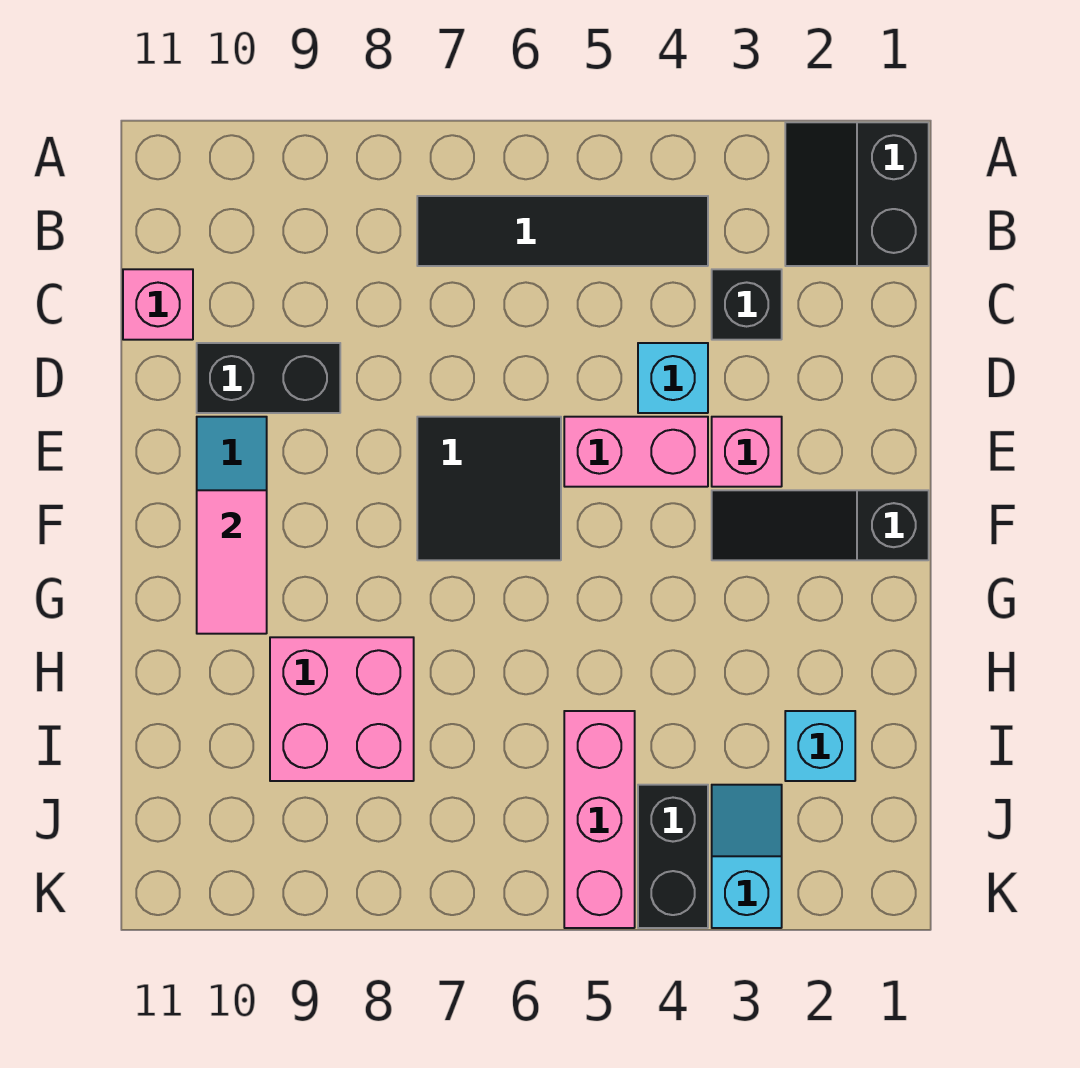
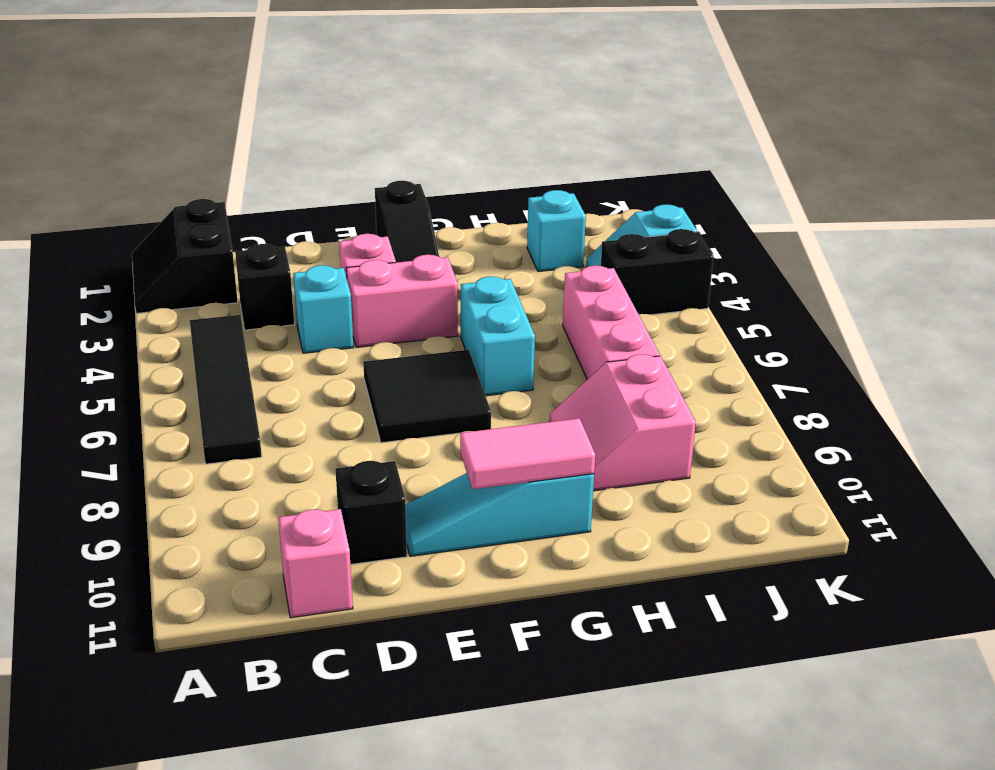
black 2x2 slope [785,122,929,266] -> black 2x2 slope turned to [132,199,238,313]
black 1x2 brick [197,343,340,413] -> black 1x1 brick [335,461,407,565]
pink 1x2 brick [564,417,708,487] -> pink 1x2 brick turned to [346,255,458,347]
none -> cyan 1x2 brick [461,276,535,396]
pink 2x2 brick [270,637,414,781] -> pink 2x2 slope [550,354,696,491]
pink 1x3 brick [564,711,635,928] -> pink 1x3 brick turned to [563,266,660,380]

